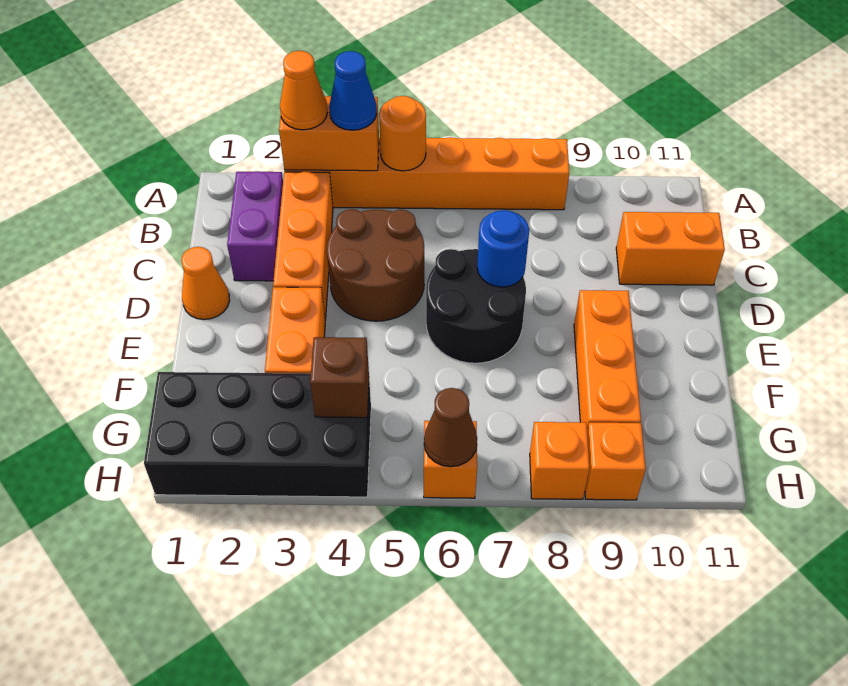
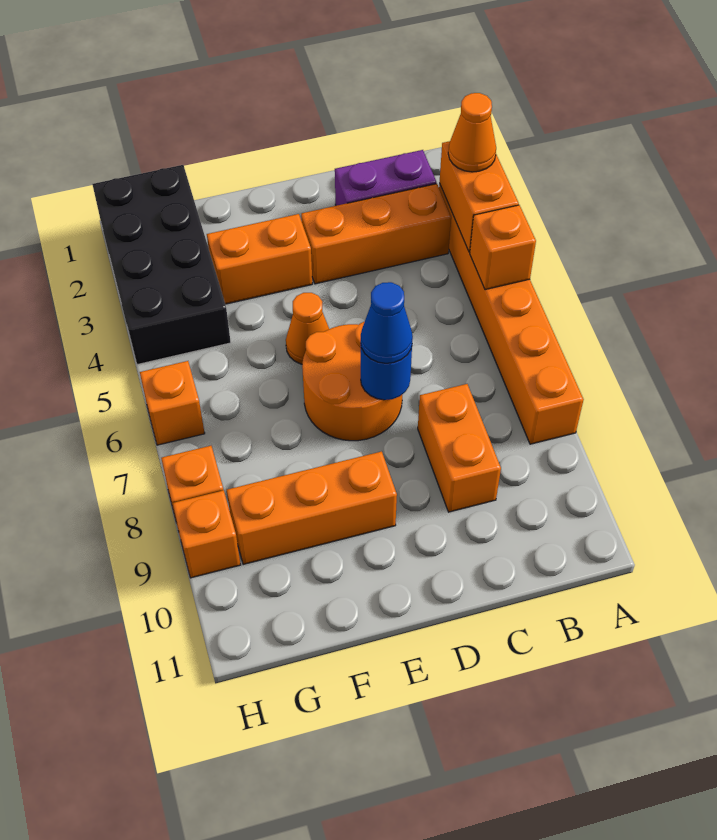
blue 1x1 cone [329,51,377,130] -> blue 1x1 cone moved to [361,282,413,363]
orange 1x1 round brick [379,96,426,171] -> orange 1x1 brick [470,205,536,290]
brown 2x2 round brick [327,209,424,321] -> none
orange 1x2 brick [616,212,725,285] -> orange 1x2 brick moved to [418,384,501,512]
orange 1x1 cone [181,247,230,319] -> orange 1x1 cone moved to [286,293,329,364]
black 2x2 round brick [426,249,526,363] -> orange 2x2 round brick [302,322,402,441]
brown 1x1 brick [310,337,369,418] -> none
brown 1x1 cone [424,388,477,467] -> none

